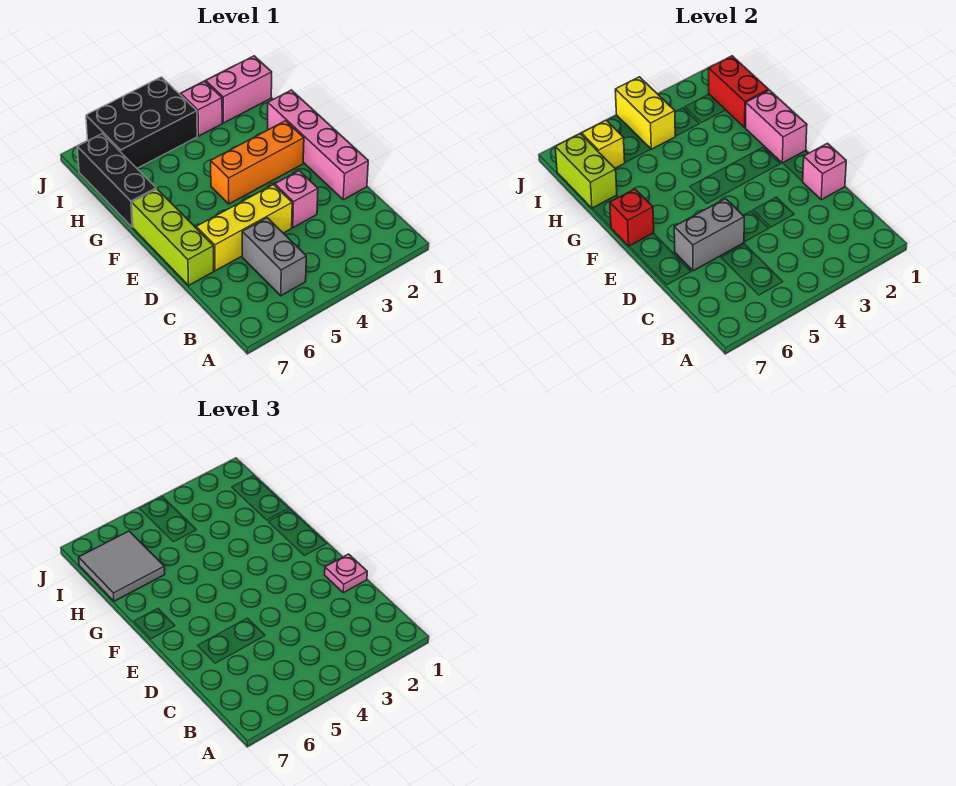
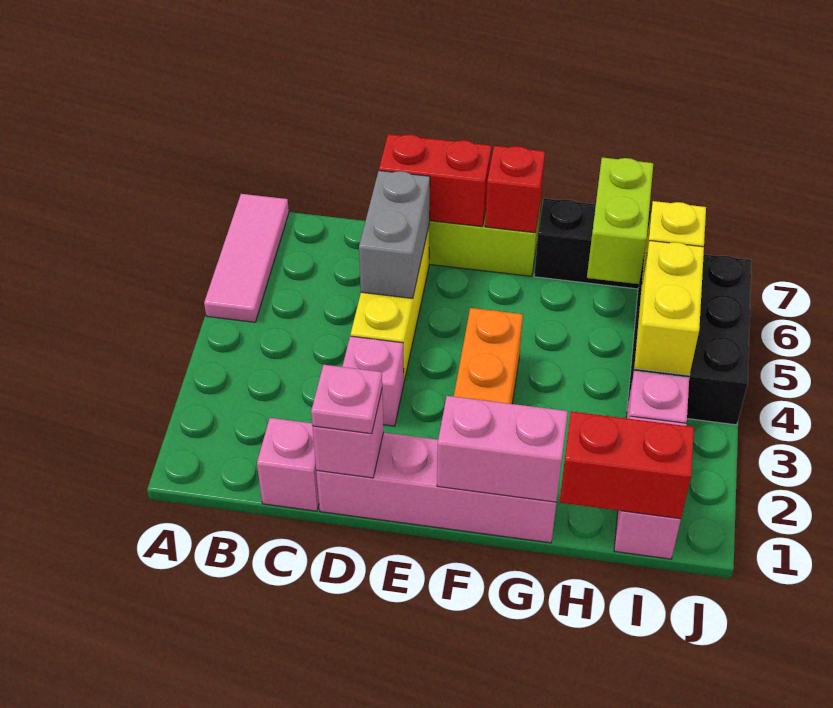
none -> pink 1x3 tile [204,194,289,322]
grey 1x2 brick [242,218,306,296] -> none
none -> pink 1x1 brick [257,418,319,511]
none -> red 1x2 brick [379,134,491,227]
grey 2x2 tile [79,531,165,601] -> none
lime 1x2 brick [555,134,617,208] -> lime 1x2 brick turned to [587,158,653,284]
yellow 1x2 brick [615,77,675,149] -> yellow 1x2 brick turned to [634,241,704,375]

